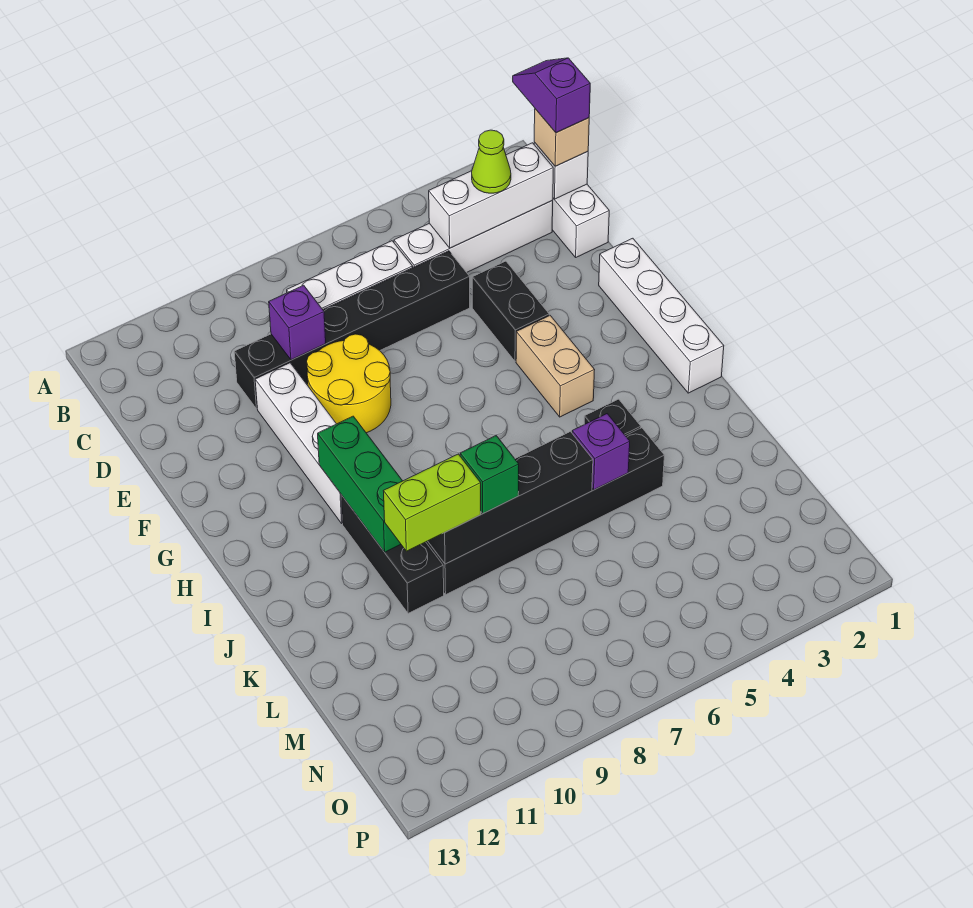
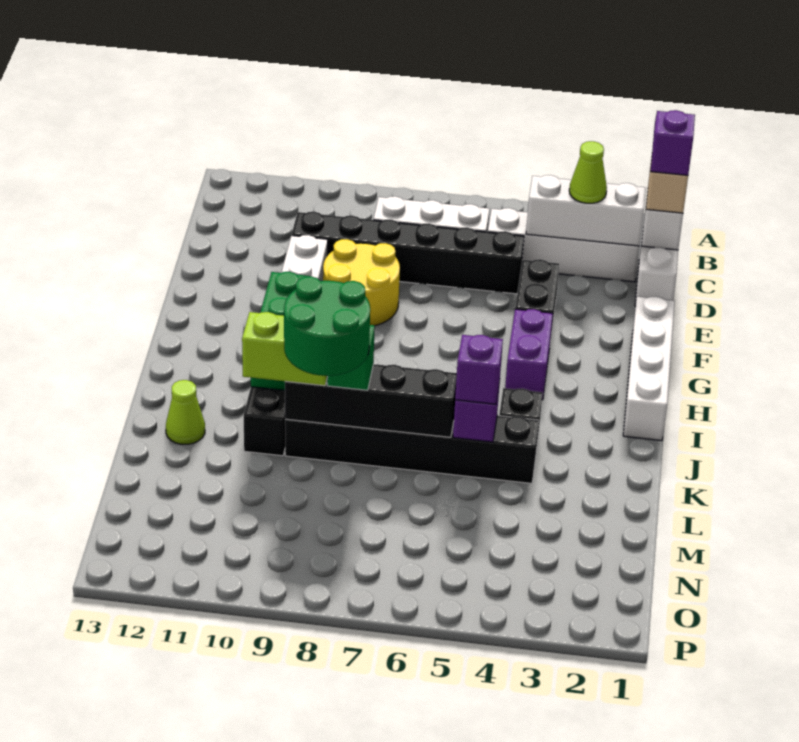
purple 1x1 brick [269,285,326,360] -> purple 1x1 brick moved to [455,335,503,404]
tan 1x2 brick [516,315,594,417] -> purple 1x2 brick [505,309,553,400]
none -> green 2x2 round brick [284,276,370,376]
none -> lime 1x1 cone [166,380,205,444]

